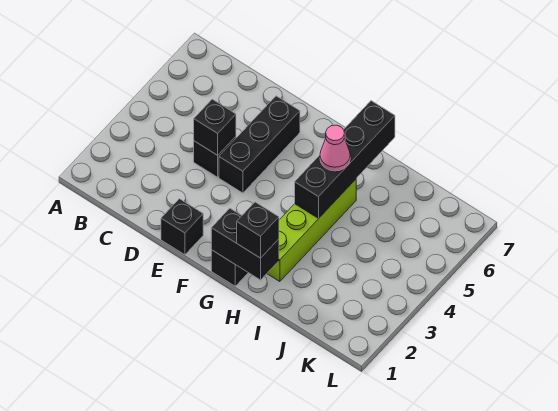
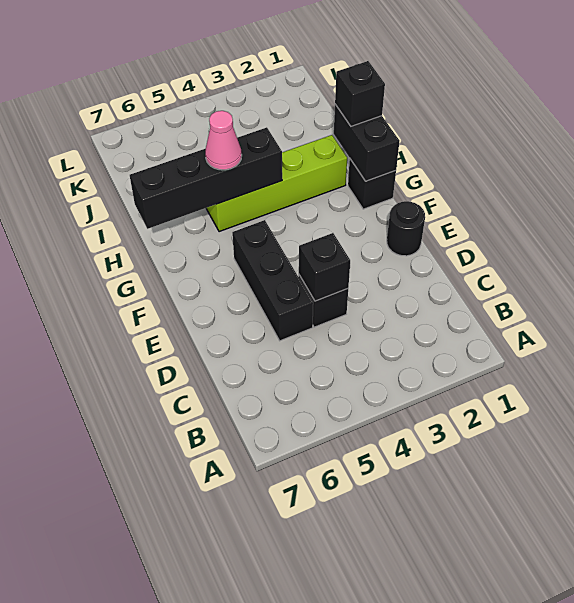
black 1x1 brick [161,199,203,255] -> black 1x1 round brick [387,201,425,256]
black 1x3 brick [219,96,300,193] -> black 1x3 brick turned to [232,220,313,341]

